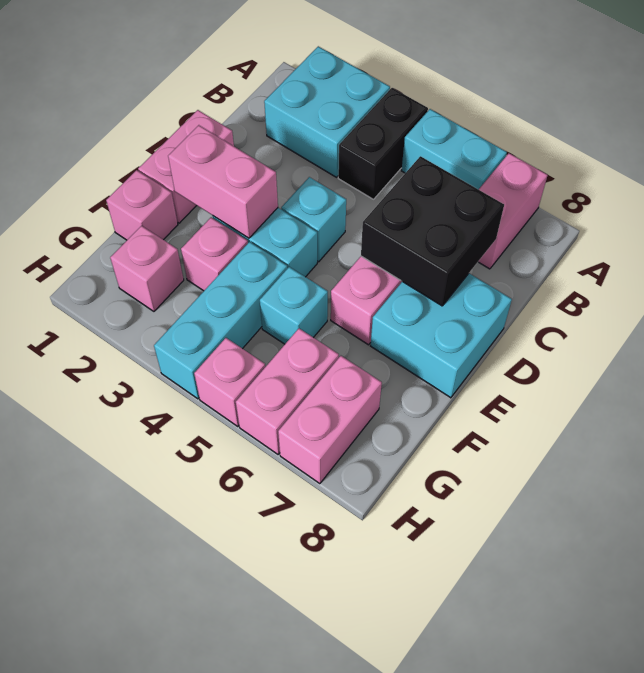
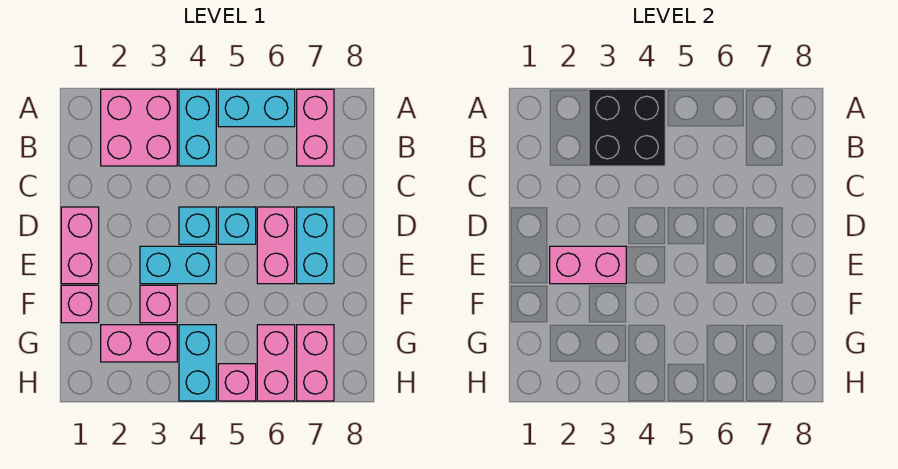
cyan 2x2 brick [264,46,390,177] -> pink 2x2 brick [101,89,177,166]
black 1x2 brick [338,88,428,199] -> cyan 1x2 brick [179,89,216,166]
black 2x2 brick [361,156,504,306] -> black 2x2 brick moved to [589,89,665,166]
cyan 2x2 brick [371,273,512,398] -> cyan 1x2 brick [297,207,334,284]
cyan 1x3 brick [154,242,287,399] -> cyan 1x2 brick [179,325,216,401]
cyan 1x1 brick [260,267,328,344] -> cyan 1x1 brick moved to [218,207,256,244]
pink 1x1 brick [110,226,184,311] -> pink 1x2 brick [101,325,177,362]

